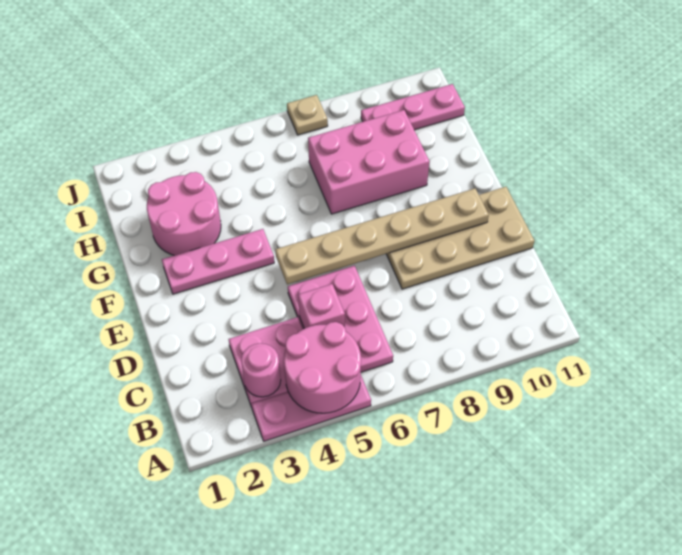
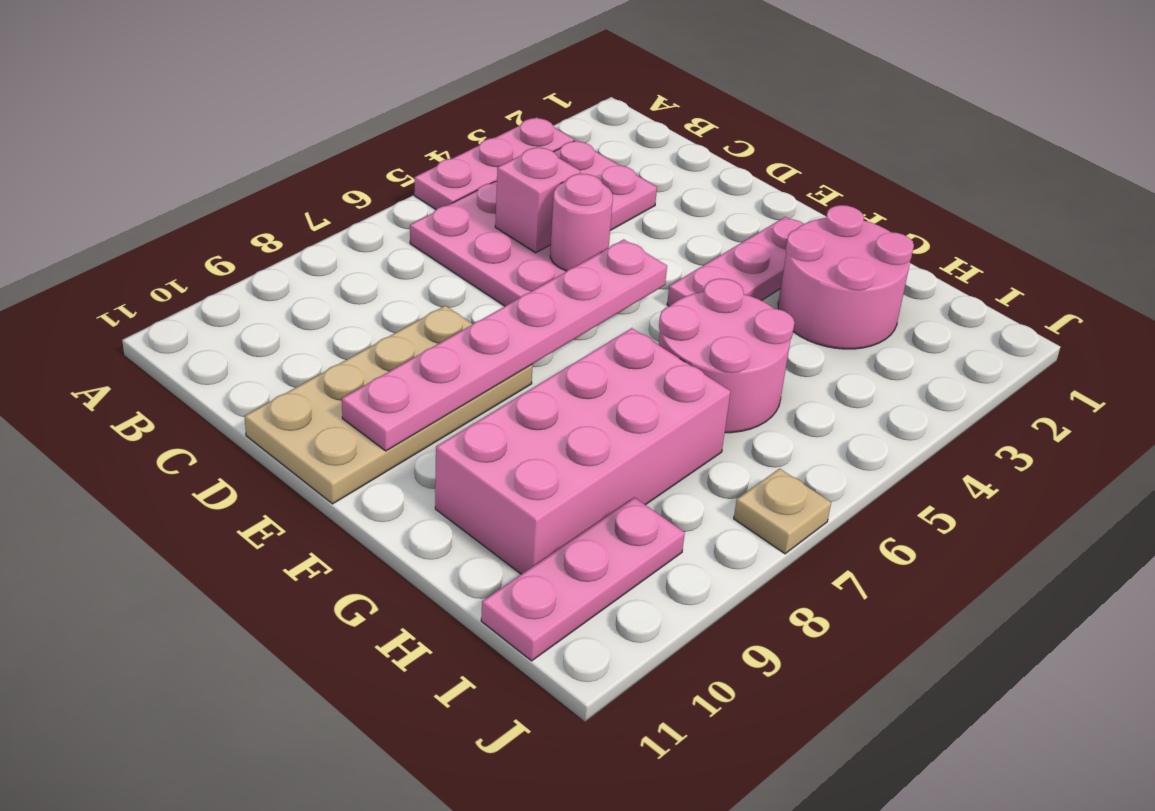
pink 2x2 round brick [284,322,361,413] -> pink 2x2 round brick moved to [659,279,795,433]
pink 1x1 round brick [241,343,281,397] -> pink 1x1 round brick moved to [550,174,613,271]
tan 1x6 plate [275,189,489,284] -> pink 1x6 plate [342,240,667,451]
pink 2x3 brick [308,110,430,214] -> pink 2x4 brick [435,328,731,574]

